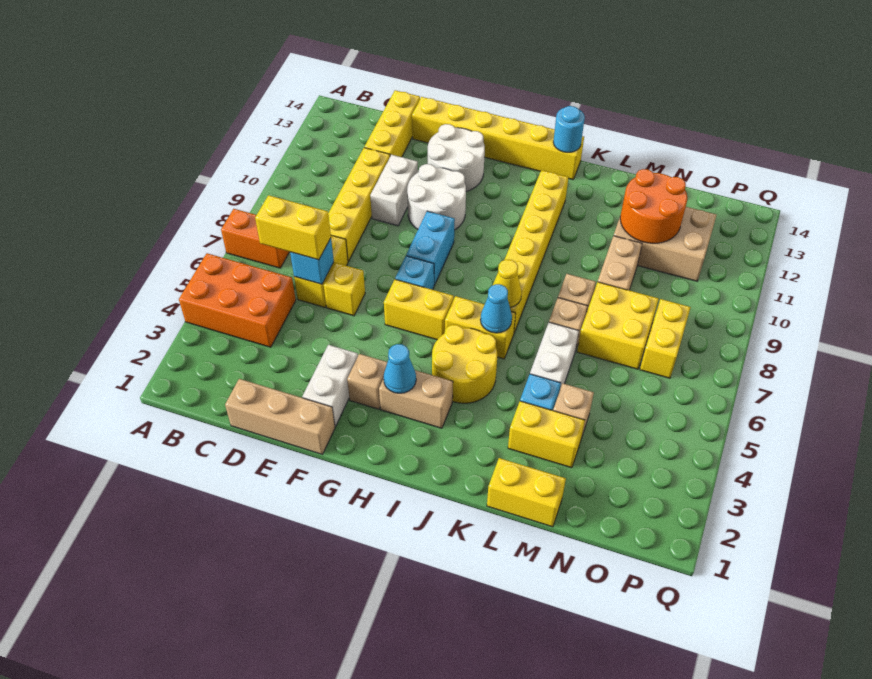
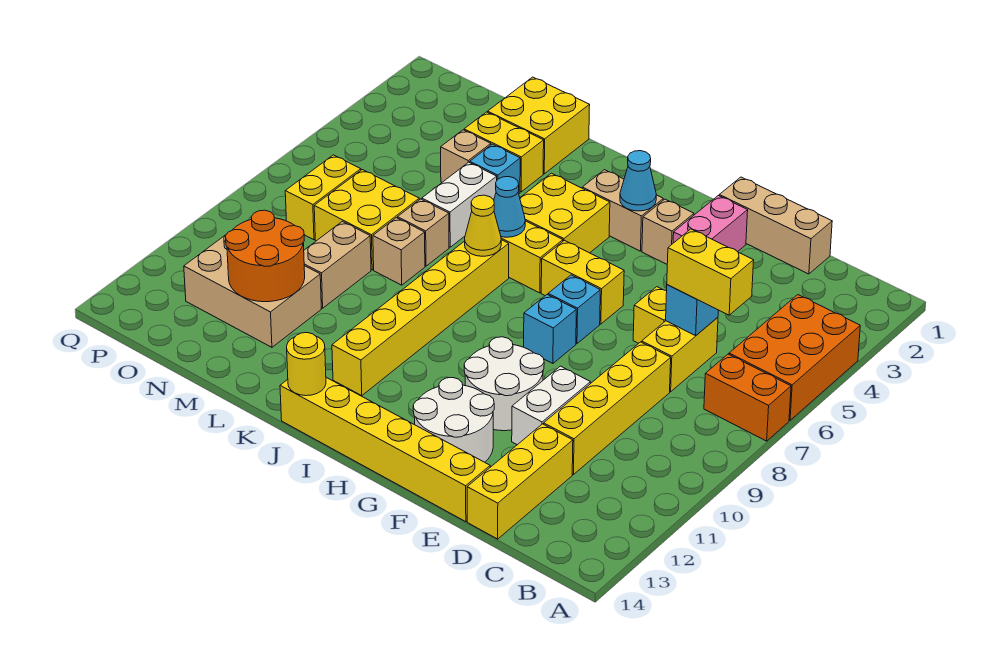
orange 2x3 brick [179,253,296,347] -> orange 2x3 brick turned to [729,295,860,420]
white 1x2 brick [302,345,358,427] -> pink 1x2 brick [673,196,748,252]
cyan 1x2 brick [406,211,455,285] -> cyan 1x1 brick [524,295,576,363]
yellow 2x2 round brick [432,325,498,403] -> yellow 2x2 brick [520,173,610,253]
cyan 1x1 round brick [553,106,585,152] -> yellow 1x1 round brick [287,333,326,396]
yellow 1x2 brick [487,458,566,527] -> yellow 2x2 brick [488,77,590,174]

